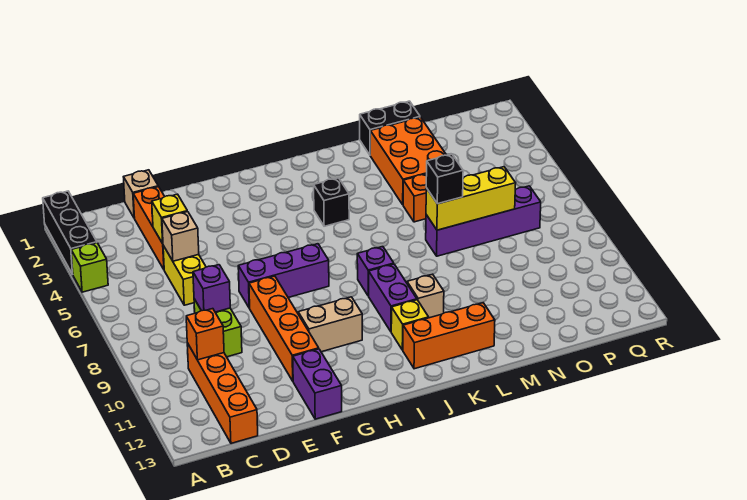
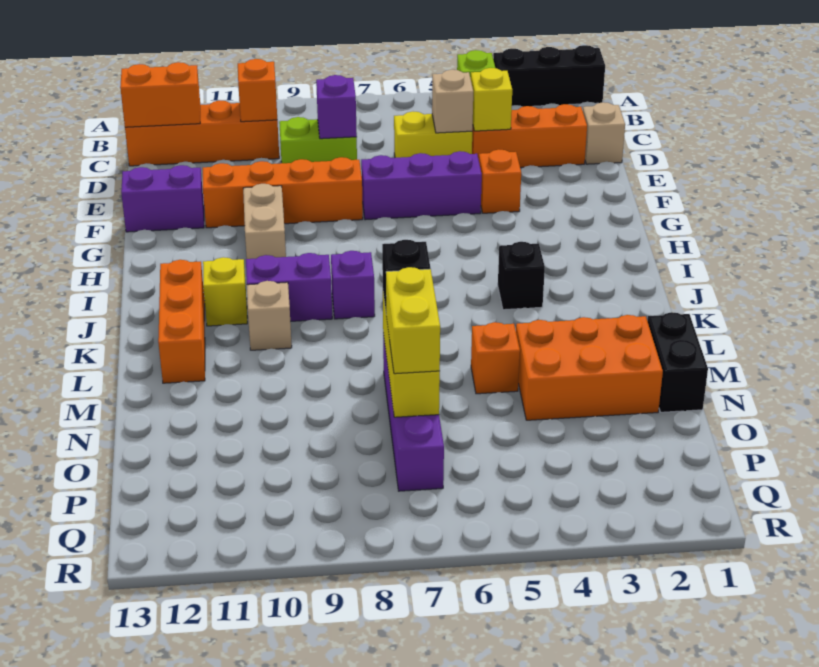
none -> orange 1x2 brick [120,62,200,127]
none -> orange 1x1 brick [479,150,521,213]
purple 1x3 brick [238,244,329,308] -> purple 1x3 brick turned to [361,151,482,220]
none -> yellow 1x2 brick [386,267,440,374]

